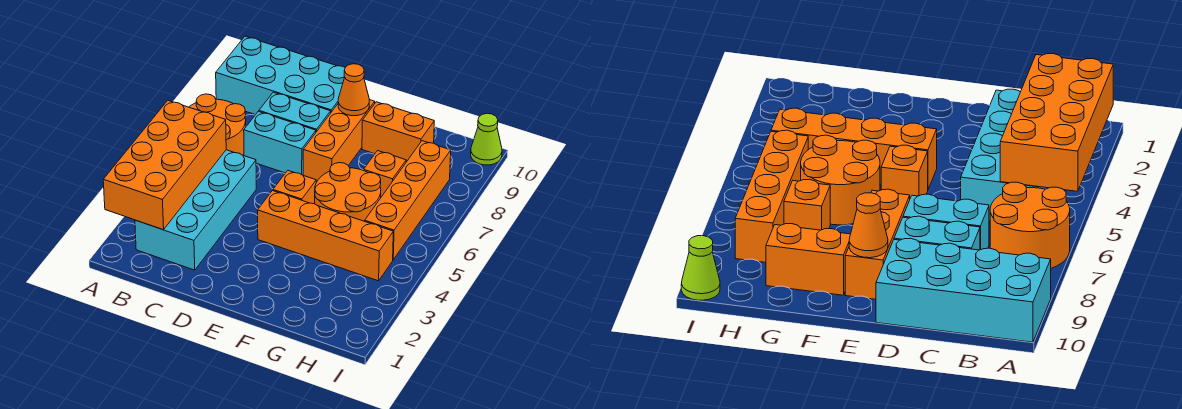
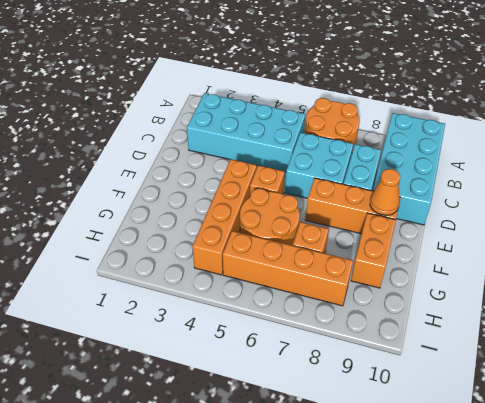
orange 2x4 brick [103,101,226,230] -> none
cyan 1x2 brick [244,111,316,175] -> cyan 2x2 brick [285,133,353,198]
lime 1x1 cone [471,113,502,165] -> none

